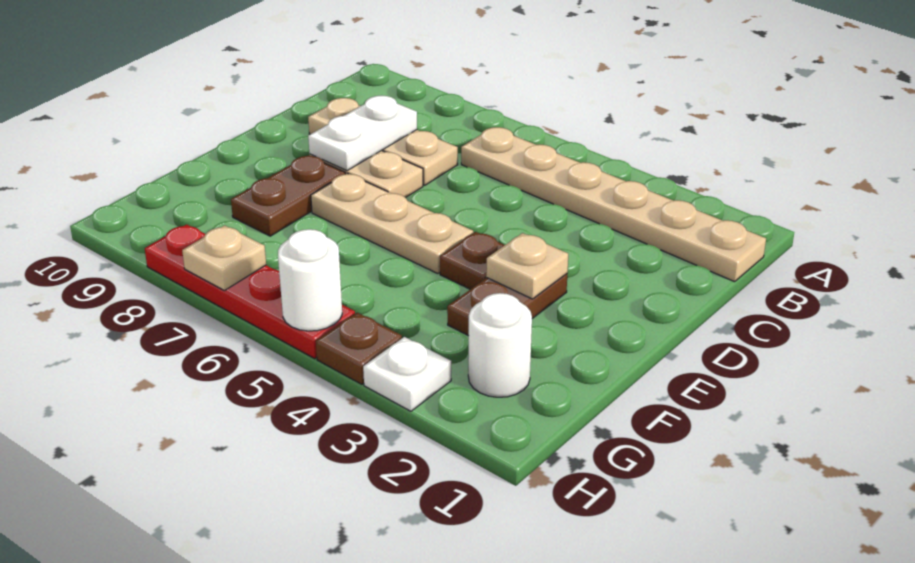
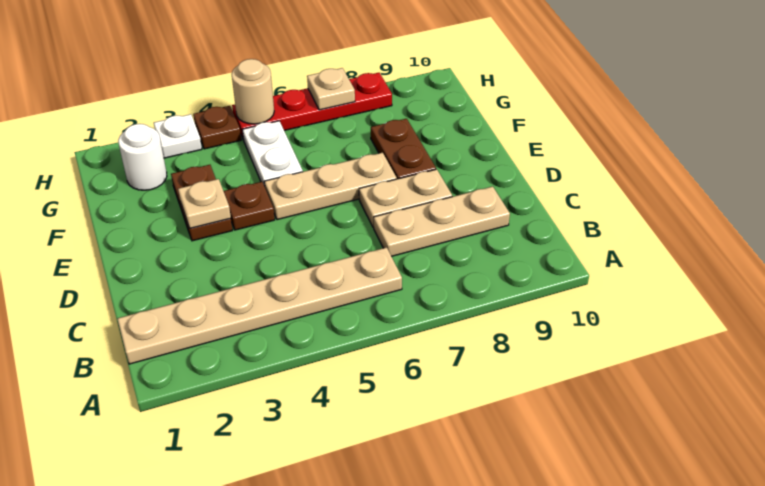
white 1x2 plate [308,96,417,171] -> white 1x2 plate moved to [242,121,303,187]
white 1x1 round brick [278,229,342,331] -> tan 1x1 round brick [232,59,274,124]

